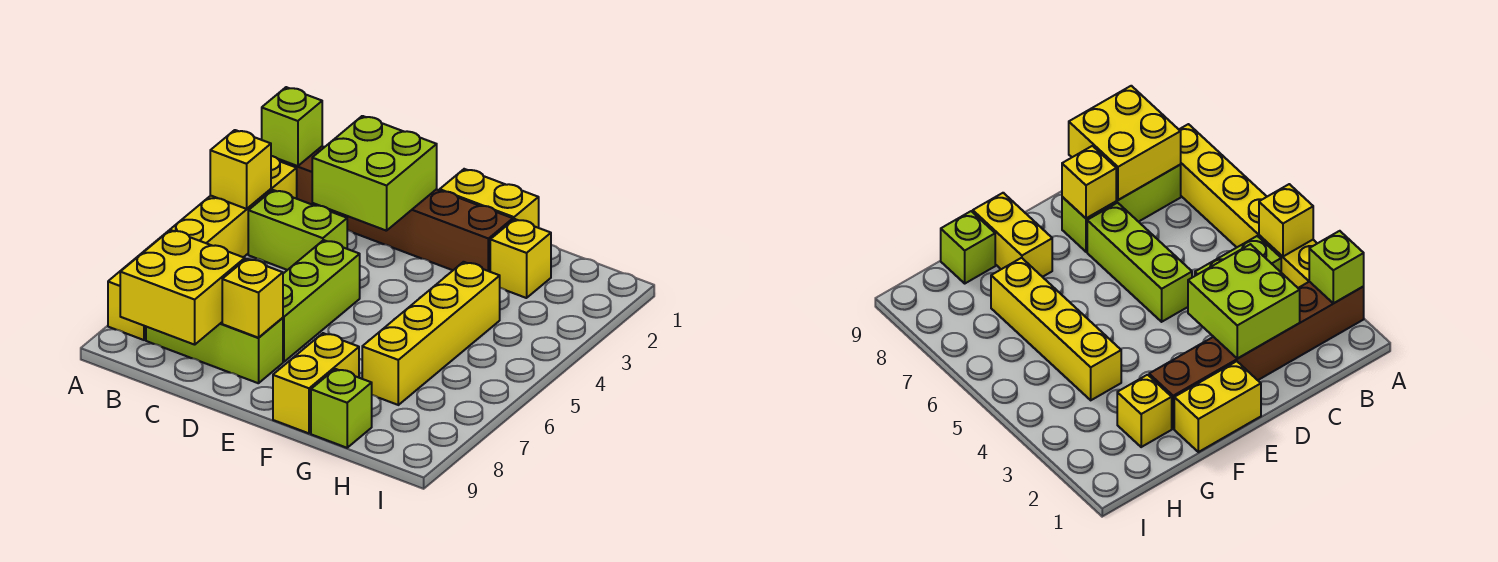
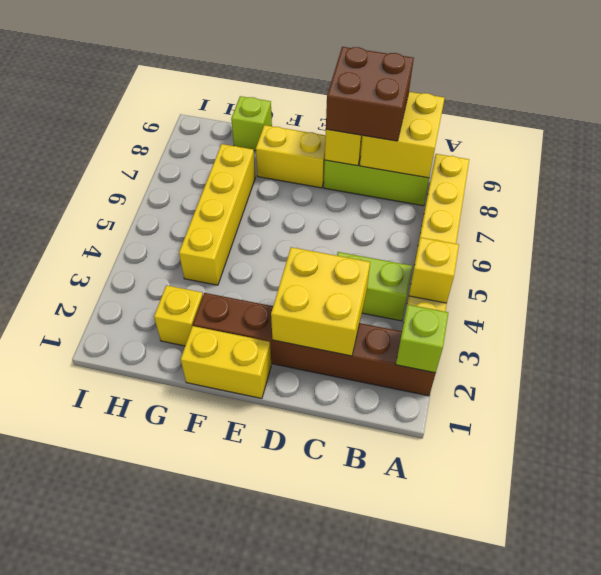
lime 2x2 brick [312,116,437,231] -> yellow 2x2 brick [271,247,370,356]
none -> brown 2x2 brick [326,47,414,141]
lime 1x3 brick [283,240,360,362] -> none
yellow 1x2 brick [273,333,359,433] -> yellow 1x2 brick turned to [256,125,326,188]

